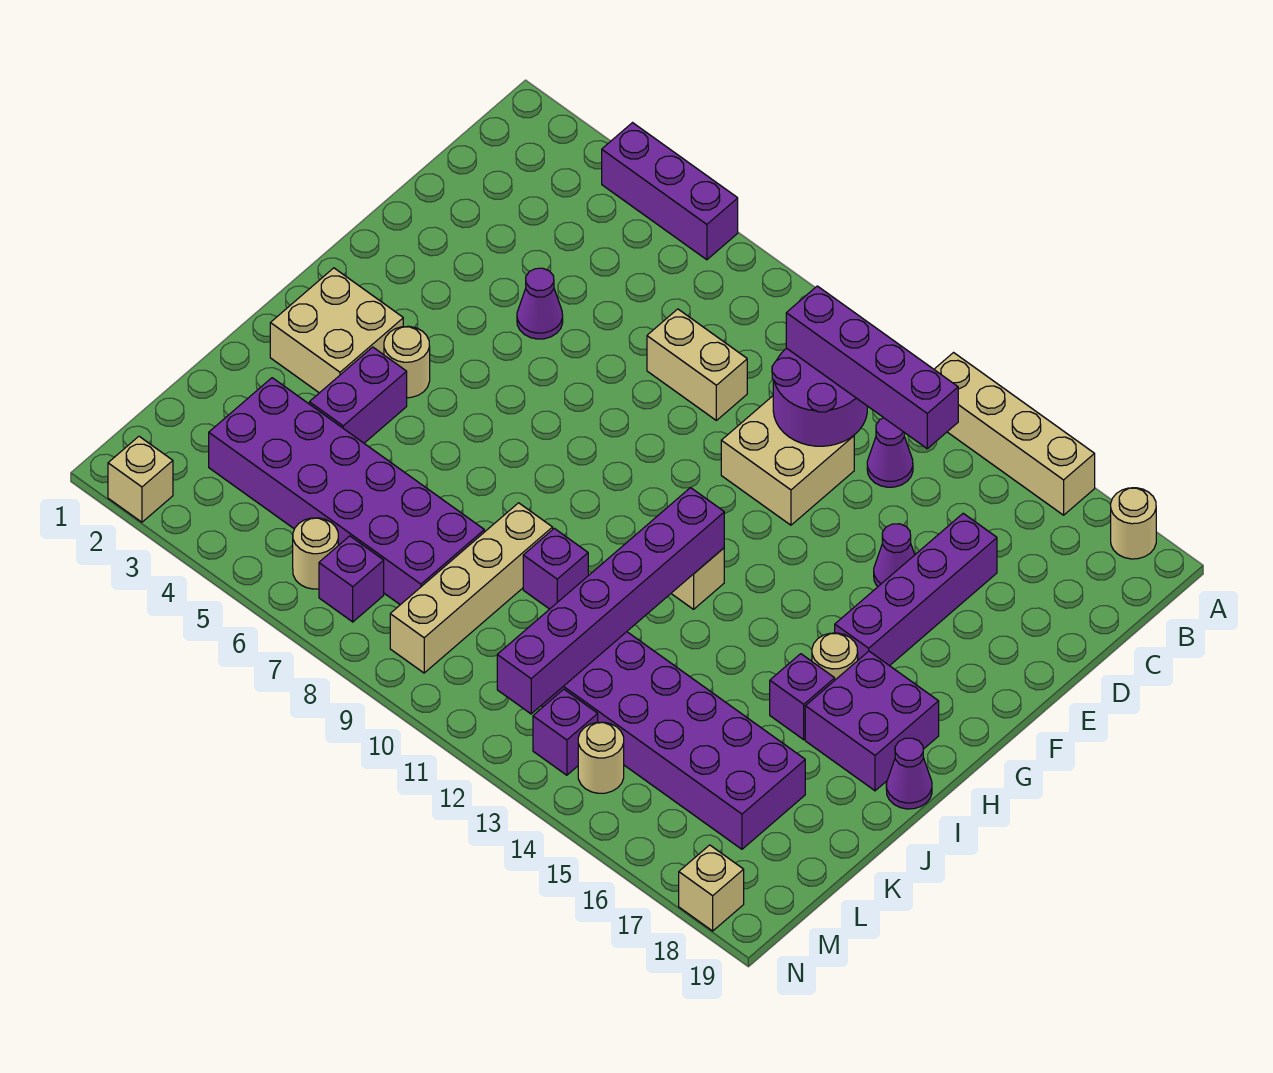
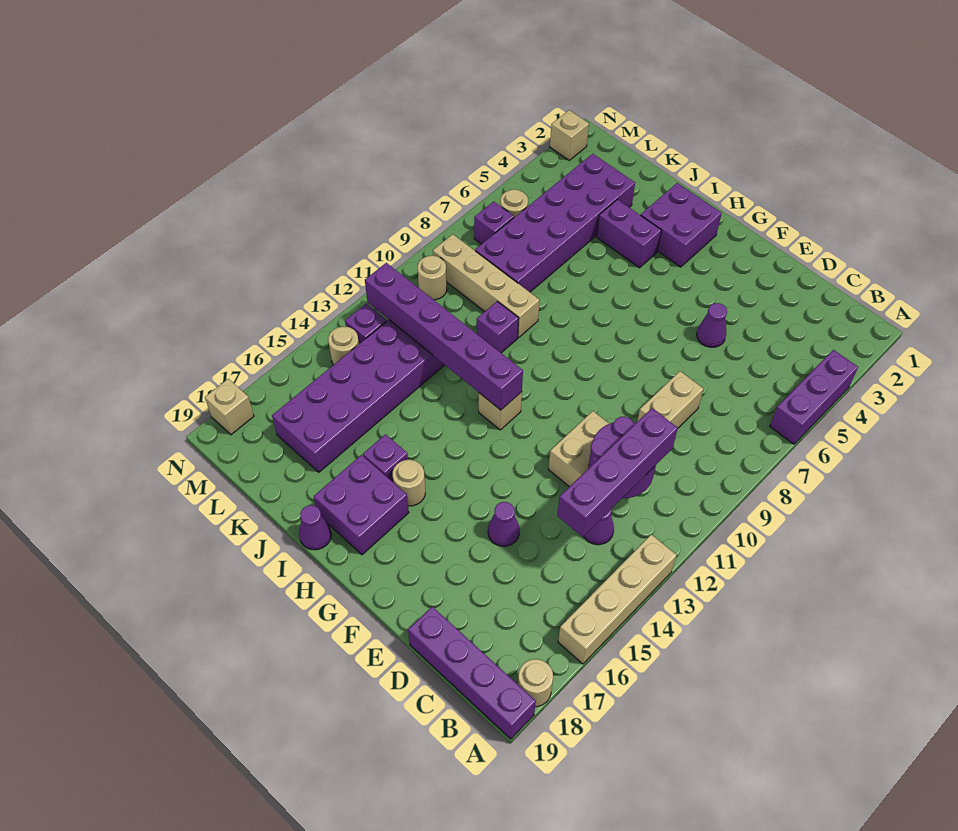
purple 1x4 brick [835,513,997,666] -> purple 1x4 brick moved to [408,607,536,739]
tan 2x2 brick [270,268,403,393] -> purple 2x2 brick [641,183,722,267]
tan 1x1 round brick [384,326,430,398] -> tan 1x1 round brick moved to [418,256,447,300]

